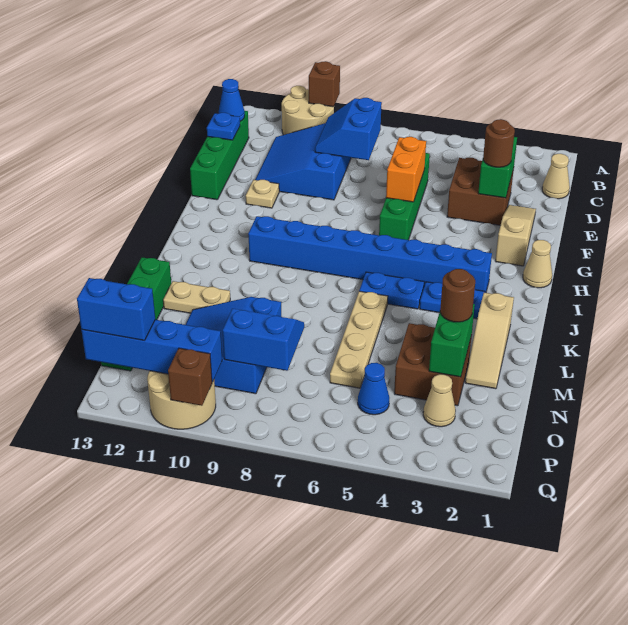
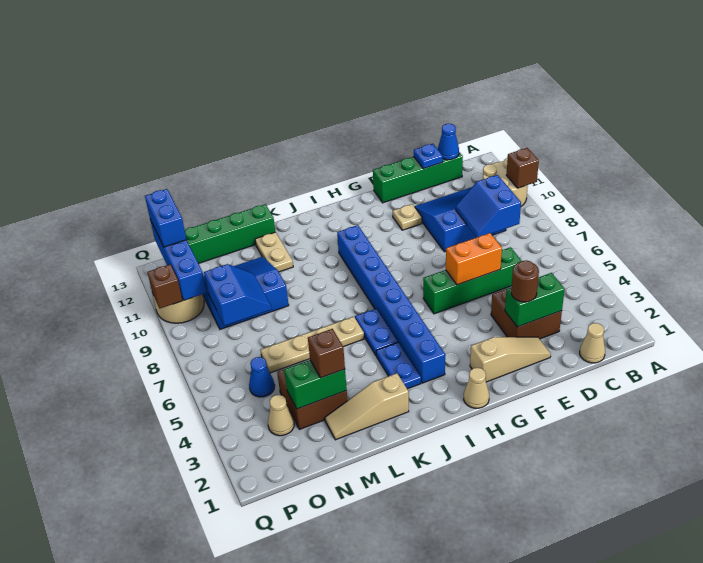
blue 2x2 slope [315,98,382,160] -> blue 2x2 slope turned to [456,175,521,237]
brown 1x1 round brick [440,269,475,322] -> brown 1x1 brick [308,329,345,378]

